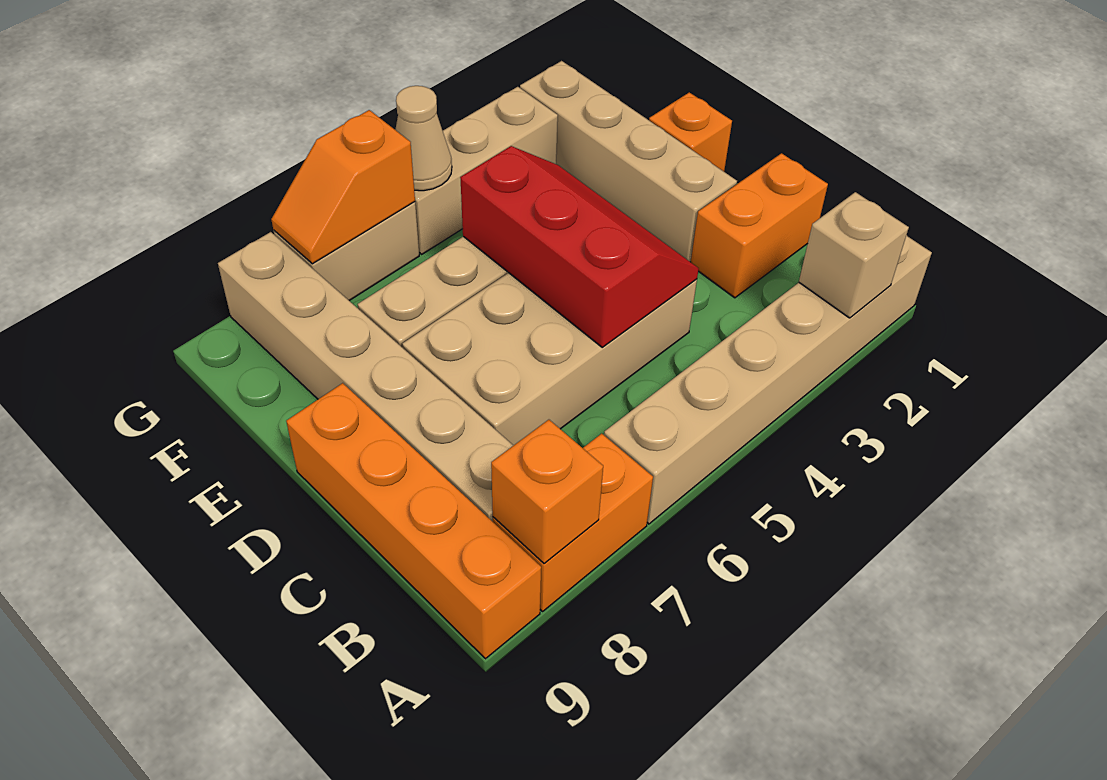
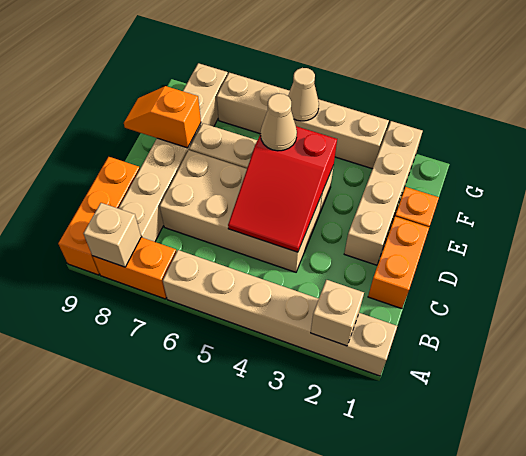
orange 1x1 brick [491,420,603,564] -> tan 1x1 brick [83,203,141,267]
orange 1x4 brick [286,383,541,659] -> orange 1x3 brick [58,157,140,275]
orange 1x2 brick [691,153,828,298] -> orange 1x2 brick turned to [368,217,429,309]
red 2x3 slope [460,146,699,347] -> red 2x3 slope turned to [228,126,337,252]
none -> tan 1x1 cone [261,94,297,151]
orange 1x2 slope [271,110,415,264] -> orange 1x2 slope moved to [124,86,201,148]

